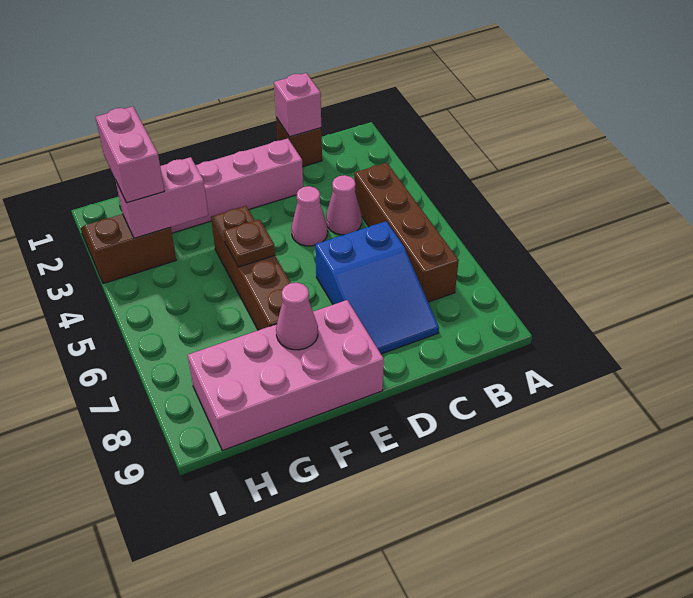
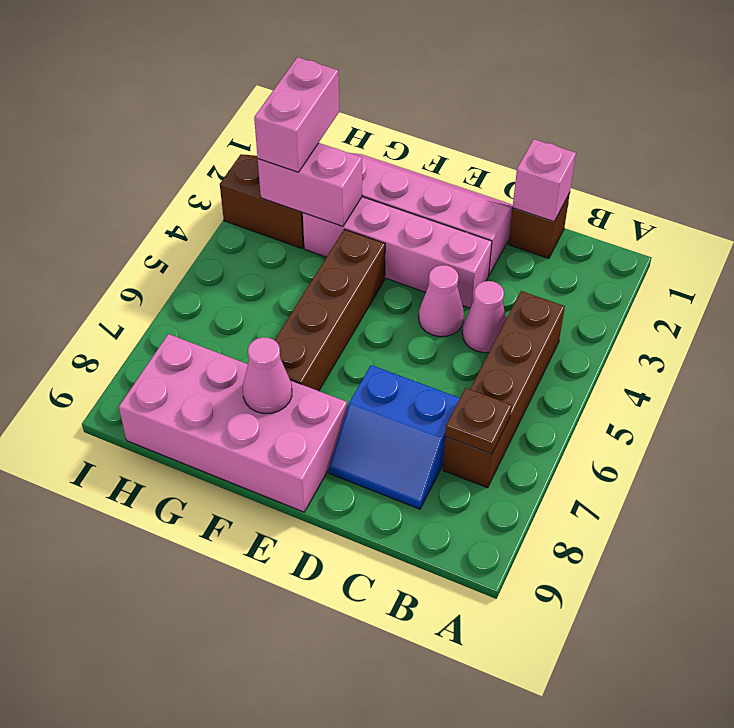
blue 2x3 slope [315,221,439,354] -> blue 2x2 slope [329,365,460,509]
none -> pink 1x4 brick [303,197,492,308]
brown 1x1 plate [223,219,275,267] -> brown 1x1 plate moved to [445,388,512,454]

